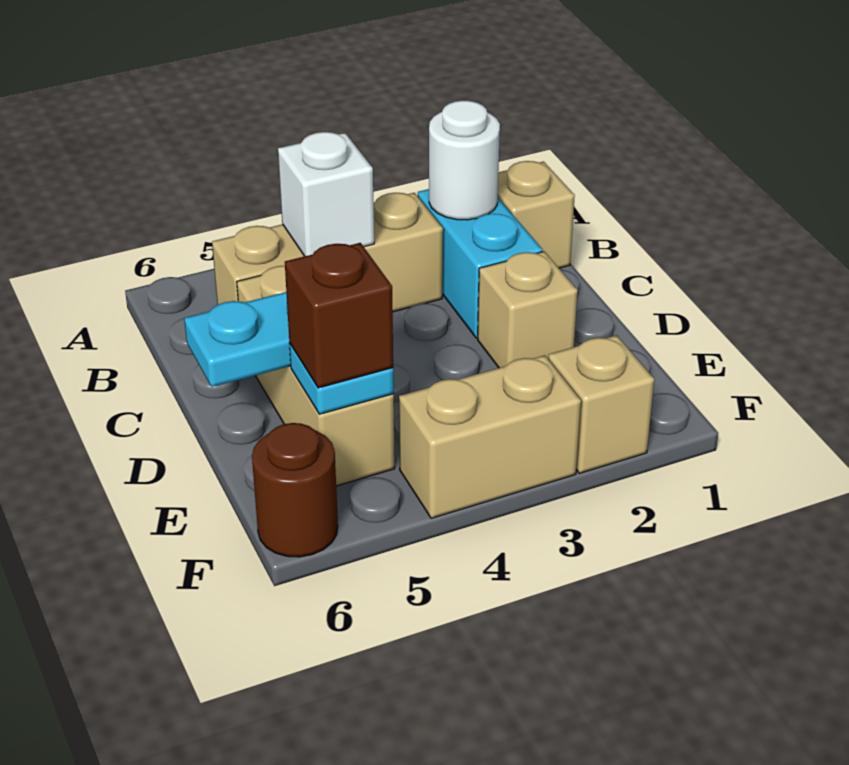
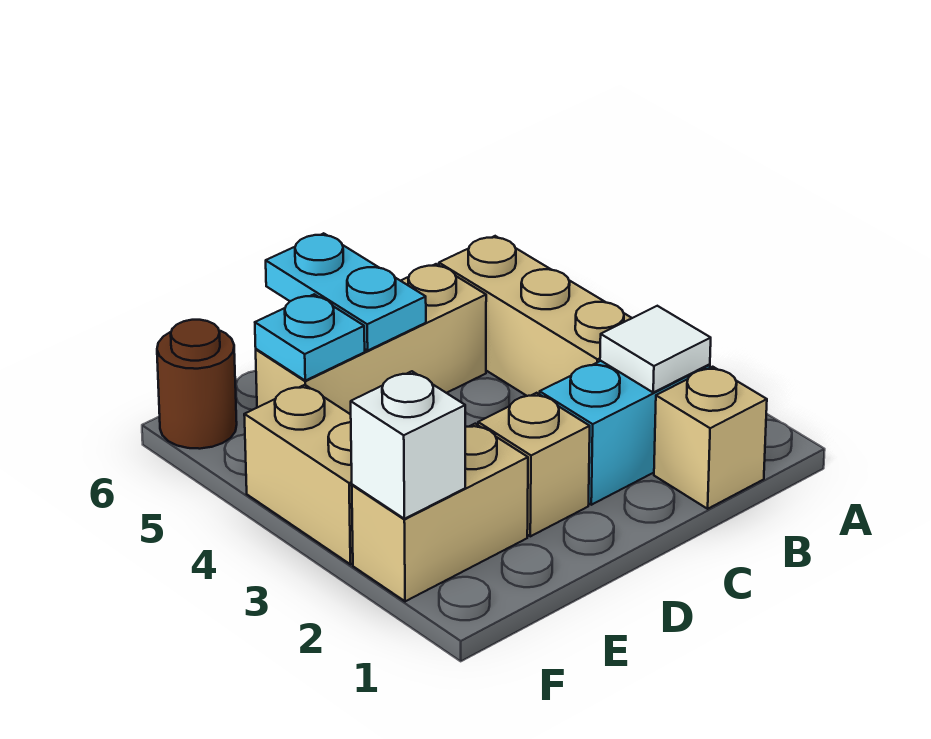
white 1x1 round brick [429,101,500,220] -> white 1x1 tile [600,306,711,392]
white 1x1 brick [278,132,374,256] -> white 1x1 brick moved to [351,371,465,519]
brown 1x1 brick [285,243,393,388] -> none
tan 1x1 brick [548,335,654,473] -> tan 1x2 brick [352,424,528,601]

